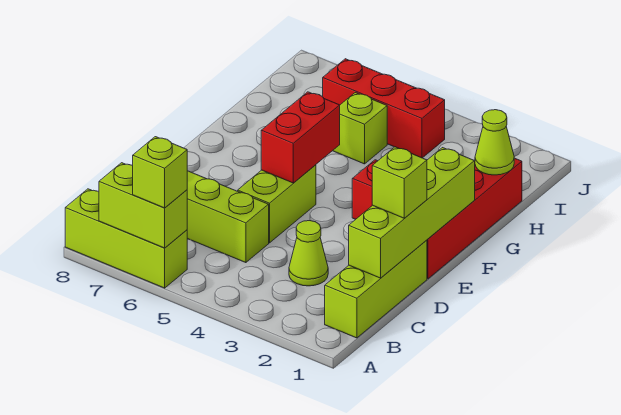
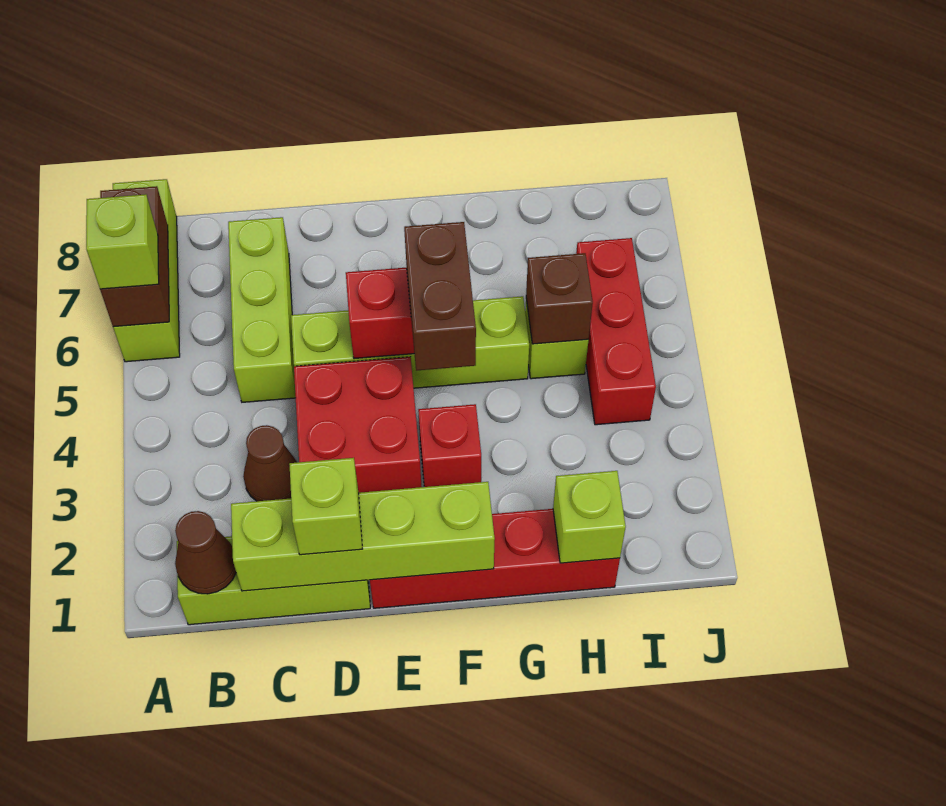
lime 1x2 brick [99,163,187,248] -> brown 1x2 brick [100,186,169,327]
none -> brown 1x1 cone [175,511,236,594]
lime 1x1 cone [289,221,328,286] -> brown 1x1 cone [243,425,297,501]
none -> red 2x2 brick [294,357,422,493]
lime 1x2 brick [238,165,316,243] -> lime 1x4 brick [291,296,529,388]
none -> brown 1x2 brick [404,222,476,371]
lime 1x1 cone [475,110,514,175] -> lime 1x1 brick [553,471,626,563]
none -> brown 1x1 brick [526,253,593,344]

